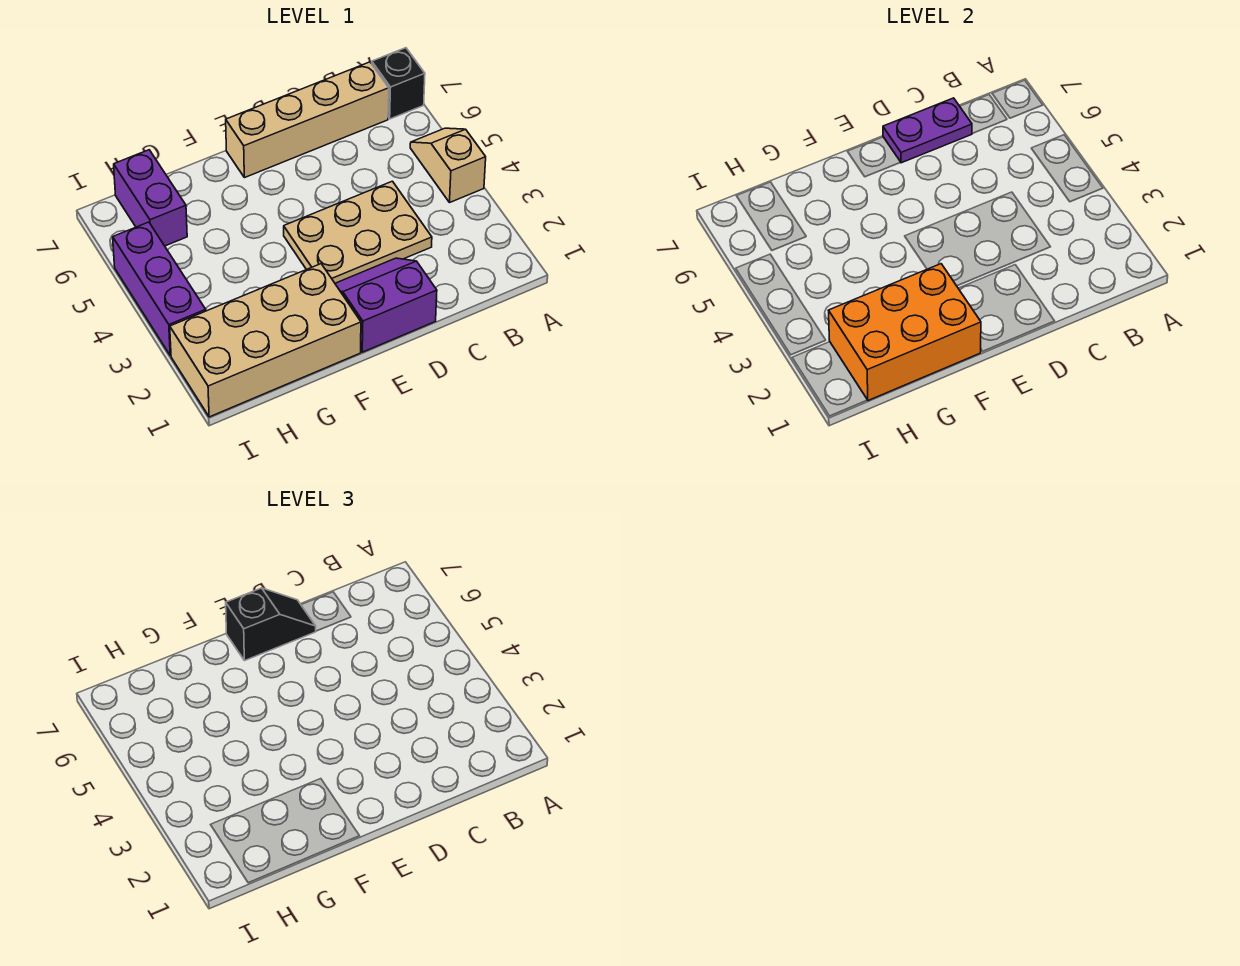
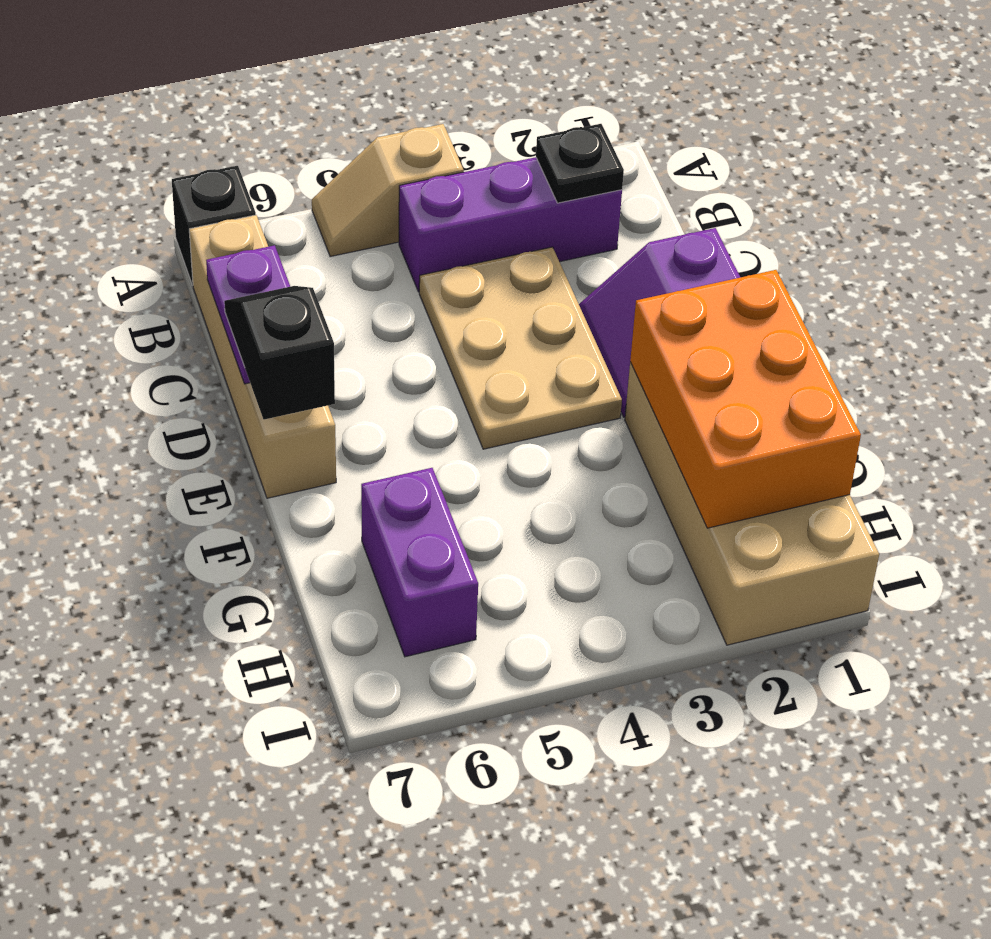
none -> black 1x1 plate [536,124,624,203]
purple 1x2 brick [114,150,187,246] -> purple 1x2 brick turned to [361,468,478,657]
purple 1x3 brick [113,222,206,356] -> purple 1x3 brick moved to [399,157,622,292]

